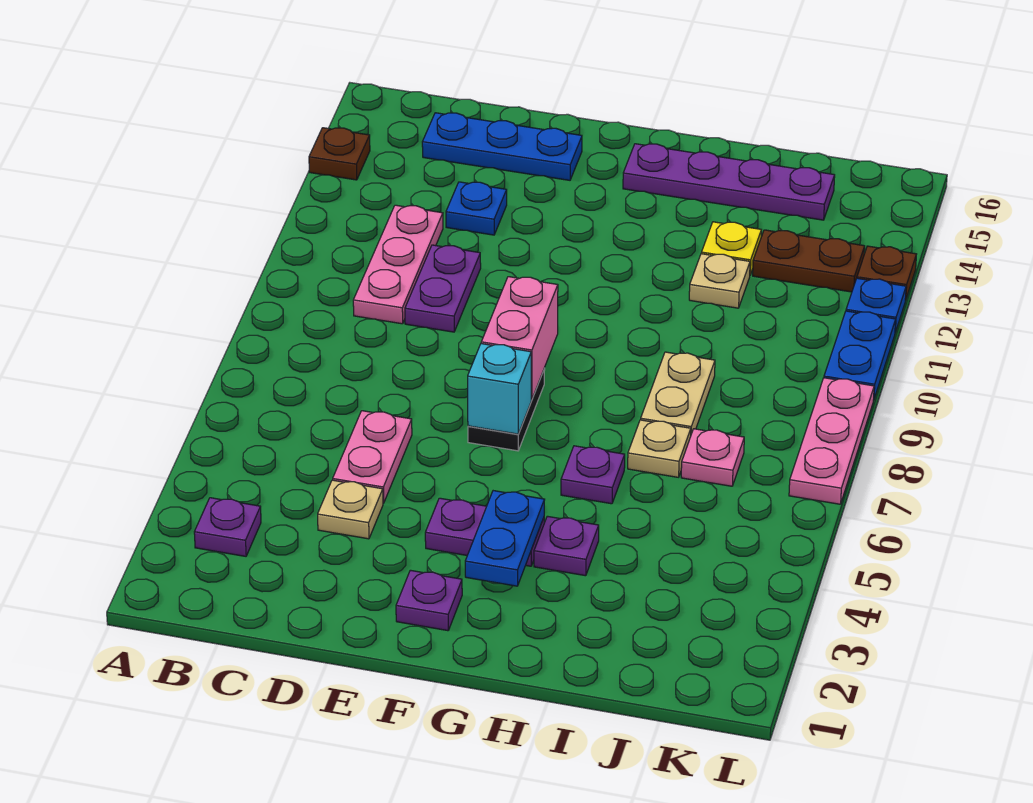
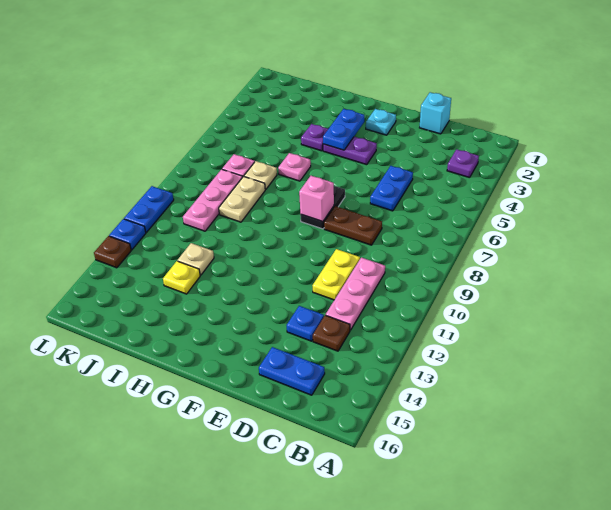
brown 1x1 plate [309,128,370,180] -> brown 1x1 plate moved to [313,315,350,351]
blue 1x3 plate [422,113,582,180] -> blue 1x2 plate [259,347,325,395]
tan 1x1 plate [318,480,383,539] -> none
pink 1x2 plate [333,411,412,503] -> blue 1x2 plate [370,166,413,211]
purple 1x2 plate [405,245,481,332] -> yellow 1x2 plate [313,249,360,300]
purple 1x1 plate [396,570,462,631] -> cyan 1x1 plate [366,109,396,135]
cyan 1x1 brick [468,344,531,434] -> cyan 1x1 brick moved to [420,92,451,134]
pink 1x2 brick [481,277,558,400] -> pink 1x1 brick [299,176,334,222]
purple 1x4 plate [623,144,835,220] -> none
purple 1x1 plate [561,446,625,504] -> pink 1x1 plate [278,153,311,181]
brown 1x2 plate [753,230,865,292] -> brown 1x2 plate moved to [324,206,382,245]
pink 1x3 plate [789,378,874,504] -> pink 1x3 plate moved to [183,169,243,231]

